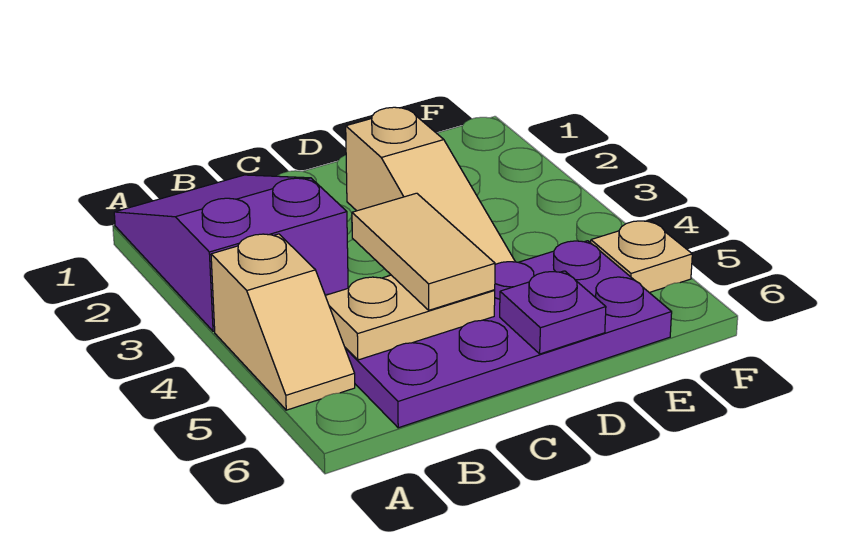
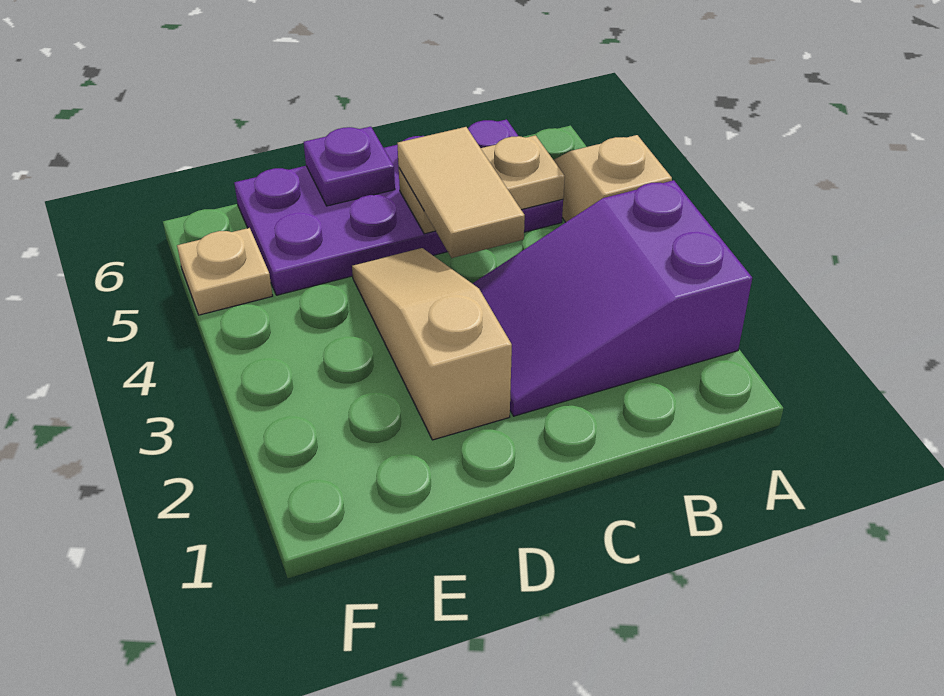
purple 2x3 slope [114,175,348,331] -> purple 2x3 slope turned to [473,180,752,416]

